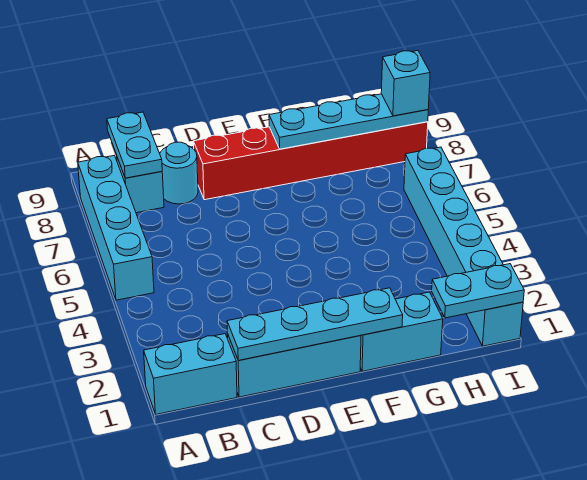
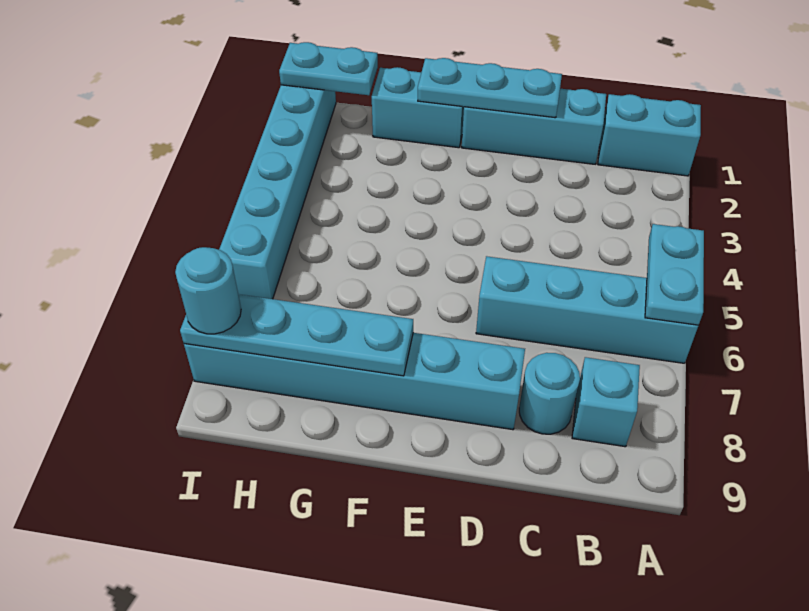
cyan 1x4 brick [78,155,154,300] -> cyan 1x4 brick turned to [476,256,698,363]
cyan 1x2 plate [107,112,162,178] -> cyan 1x2 plate moved to [645,224,704,325]
cyan 1x4 plate [227,288,403,360] -> cyan 1x3 plate [418,58,562,118]
red 1x6 brick [193,122,428,200] -> cyan 1x6 brick [184,333,525,430]
cyan 1x1 brick [381,51,430,116] -> cyan 1x1 round brick [175,247,241,334]

